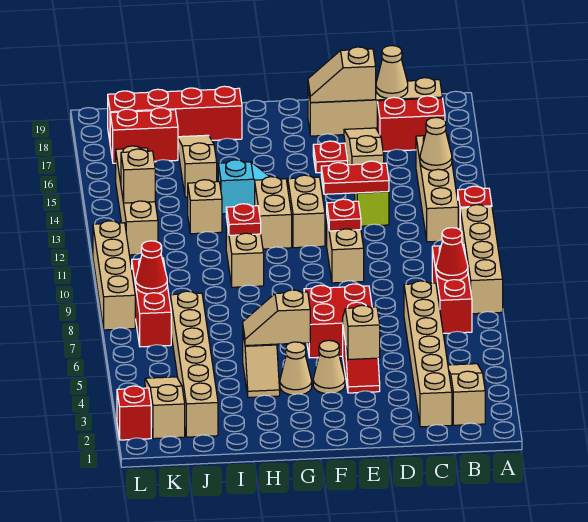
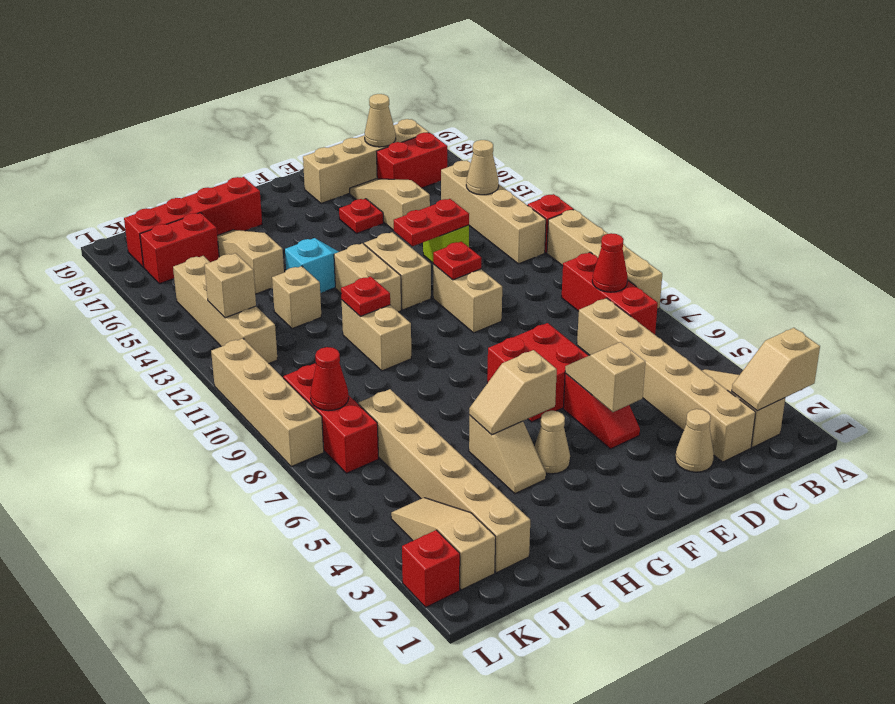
tan 1x2 slope [308,47,376,103] -> tan 1x2 slope moved to [732,328,820,411]
tan 1x1 cone [313,340,345,394] -> tan 1x1 cone moved to [675,409,714,472]

